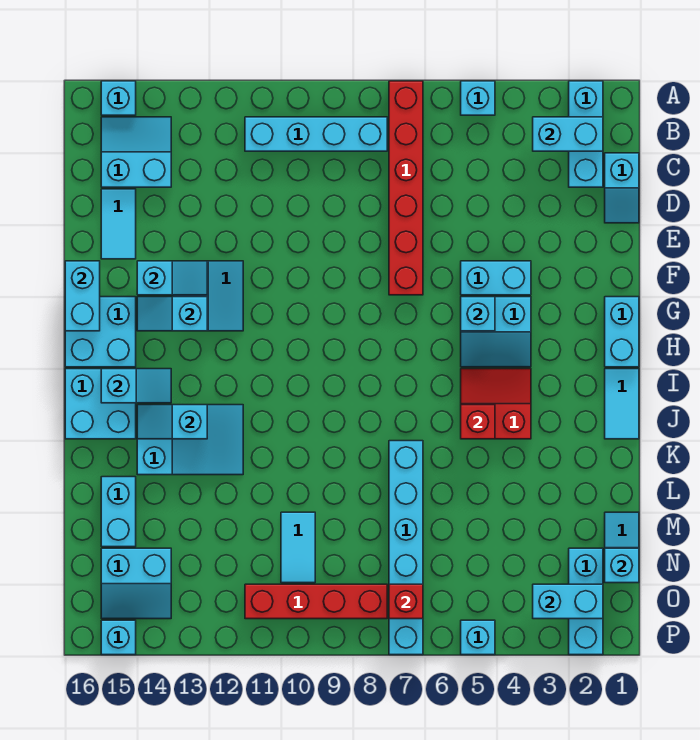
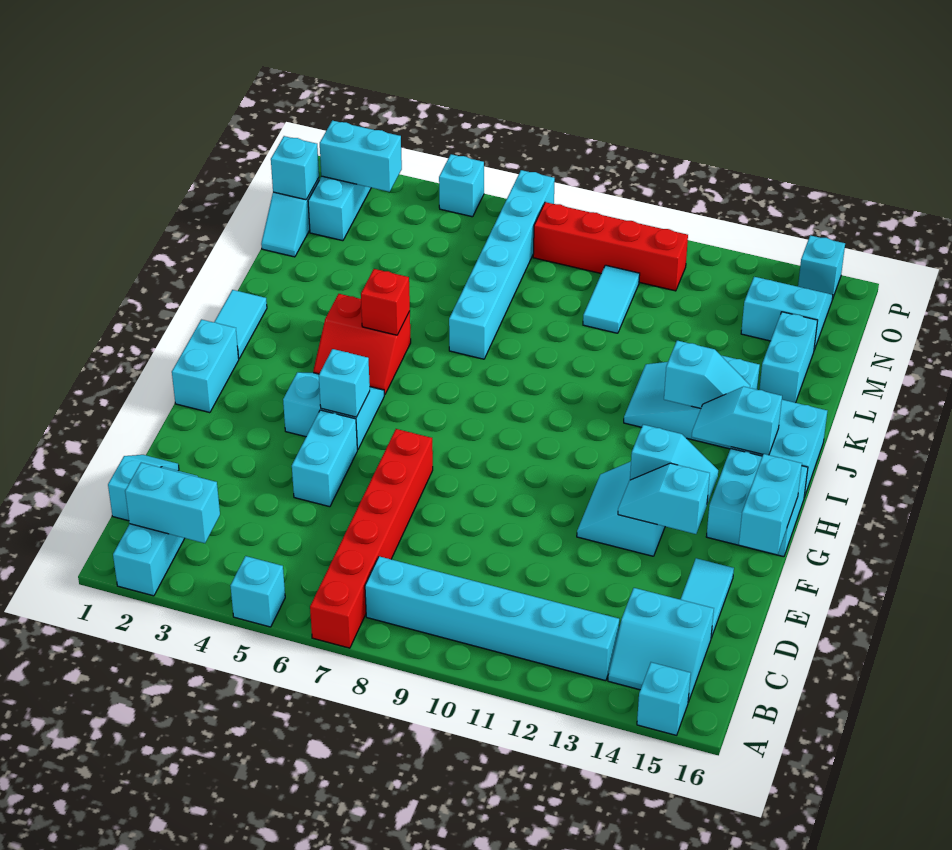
cyan 1x4 brick [245,117,387,151] -> cyan 1x6 brick [365,556,619,681]
cyan 1x2 brick [461,261,531,295] -> cyan 1x2 brick turned to [292,410,357,507]
red 1x1 brick [389,584,423,619] -> none

